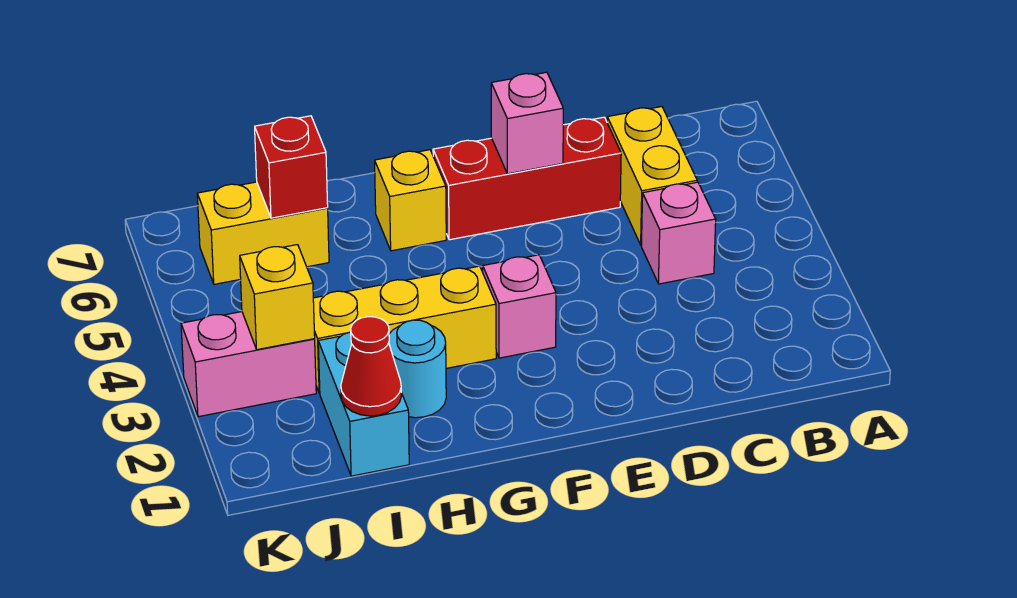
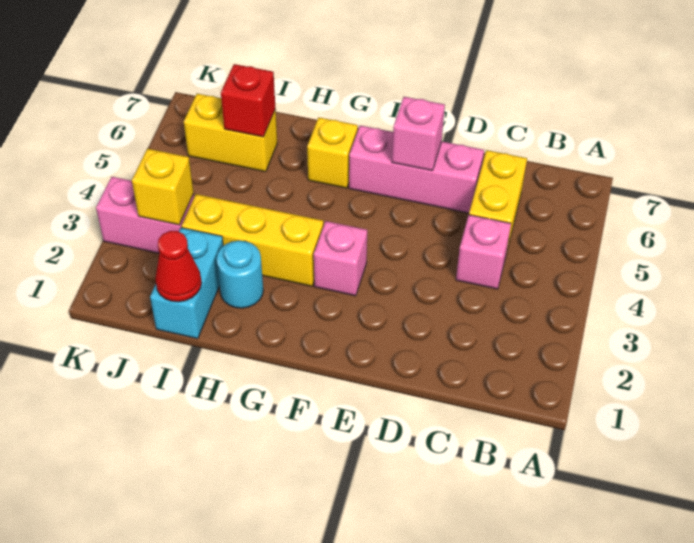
red 1x3 brick [433,117,621,240] -> pink 1x3 brick [349,126,484,213]

